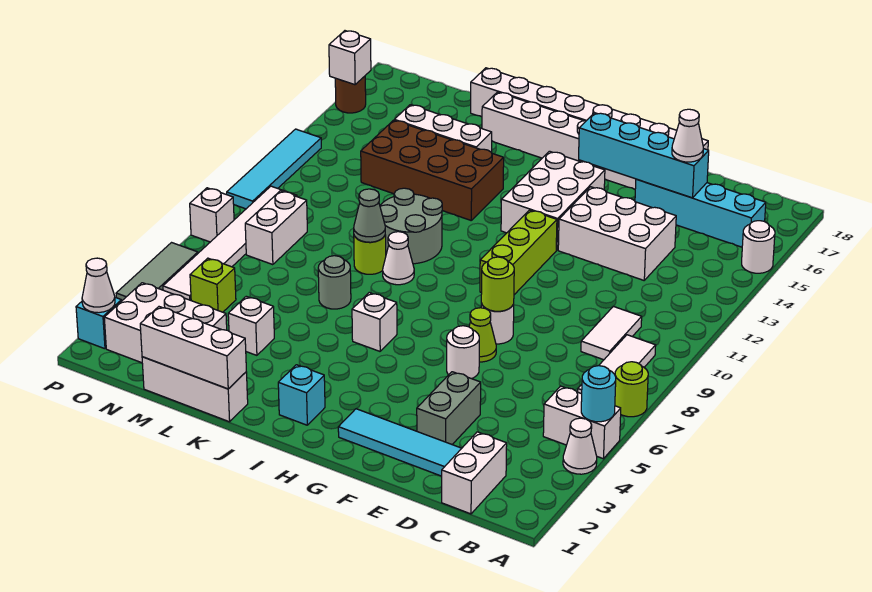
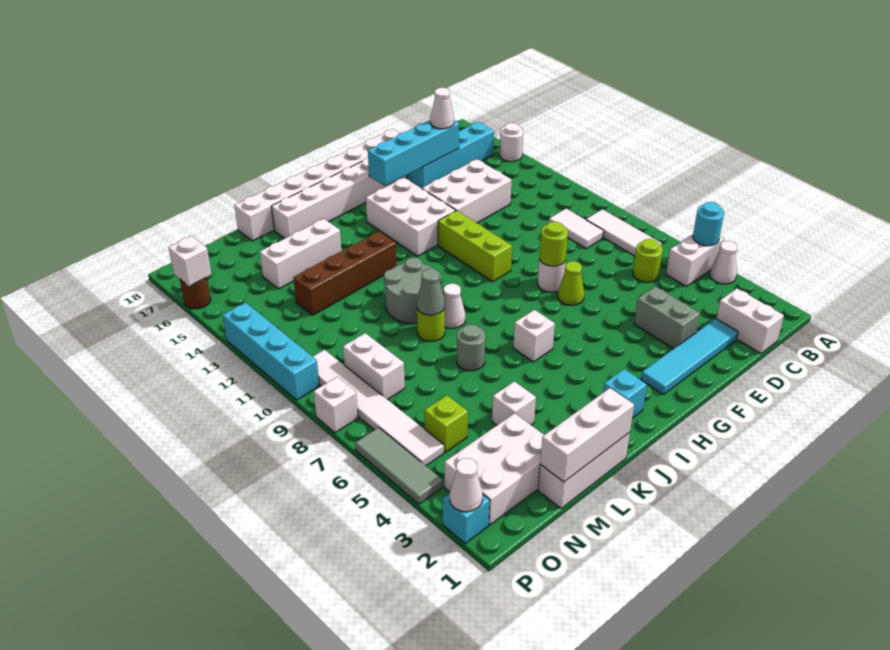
lime 1x1 round brick [615,362,648,417] -> lime 1x1 round brick moved to [633,239,663,282]
white 1x1 round brick [447,326,479,379] -> none
brown 2x4 brick [361,120,504,220] -> brown 1x4 brick [293,231,397,315]
cyan 1x4 tile [227,129,321,209] -> cyan 1x4 brick [223,303,319,400]

